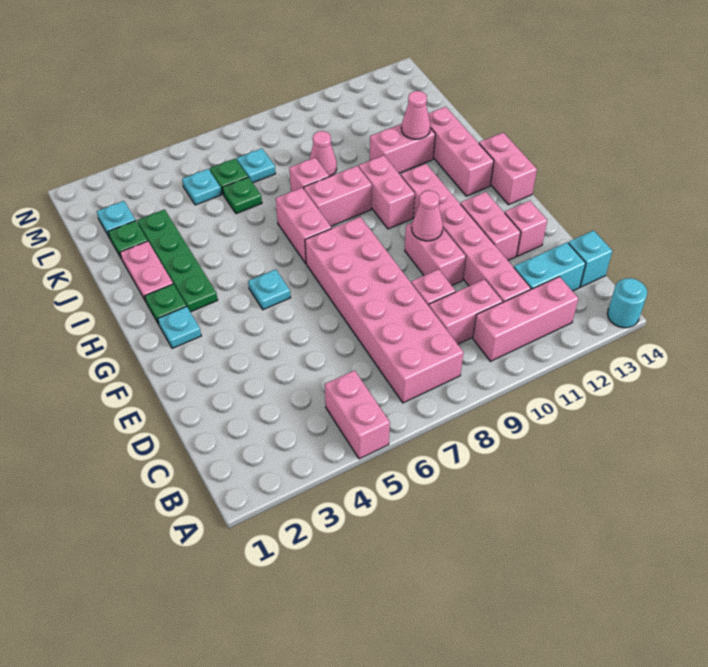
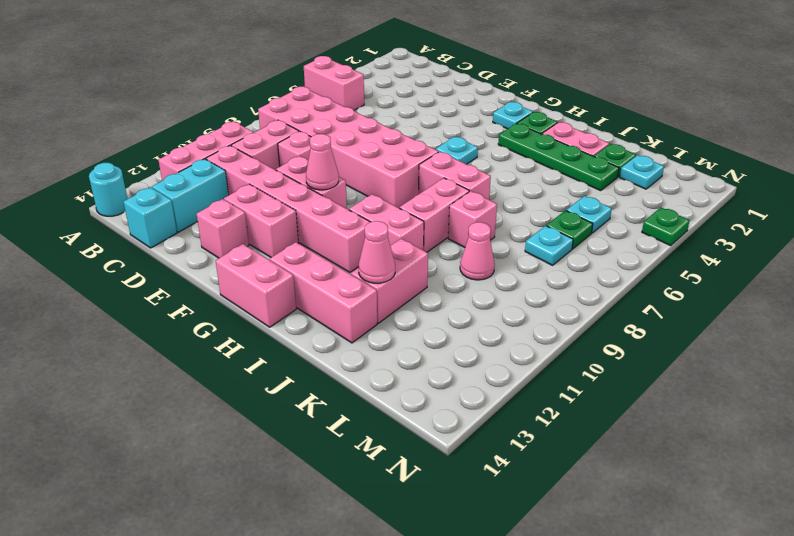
green 1x1 plate [222,177,262,214] -> green 1x1 plate moved to [642,207,690,245]

